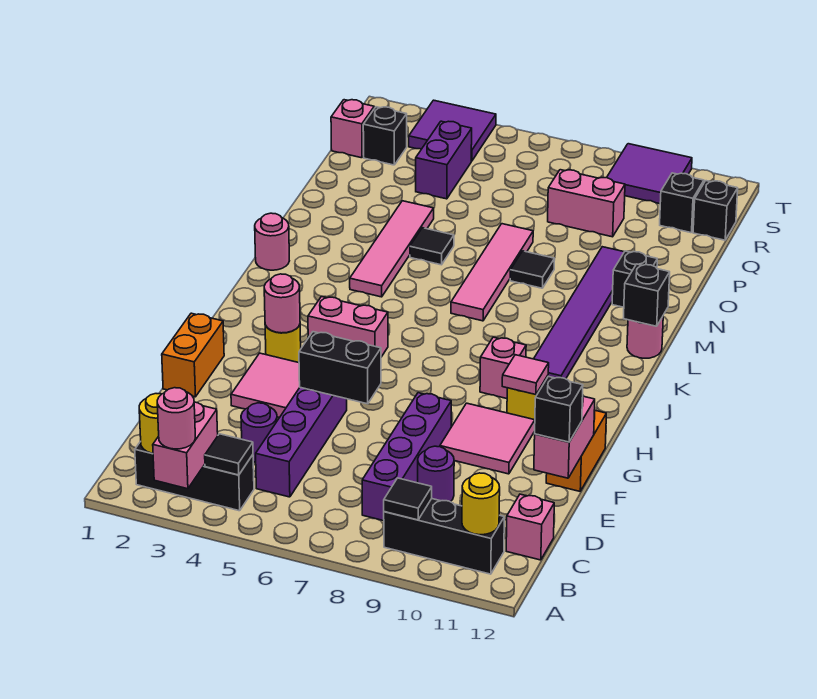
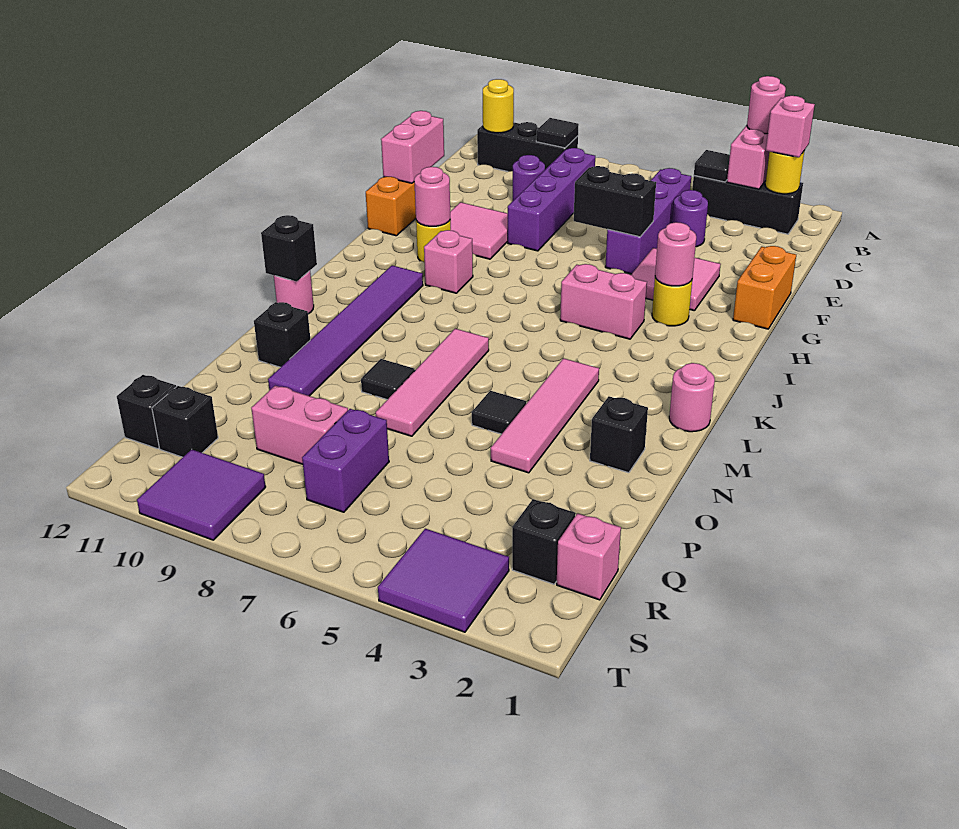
pink 1x1 brick [506,494,554,560] -> pink 1x1 brick moved to [766,96,815,157]
black 1x1 brick [535,376,583,442] -> black 1x1 brick moved to [590,396,648,473]
pink 1x1 tile [502,355,549,395] -> pink 1x1 round brick [414,167,450,226]
purple 1x2 brick [416,121,472,199] -> purple 1x2 brick moved to [302,409,389,512]

